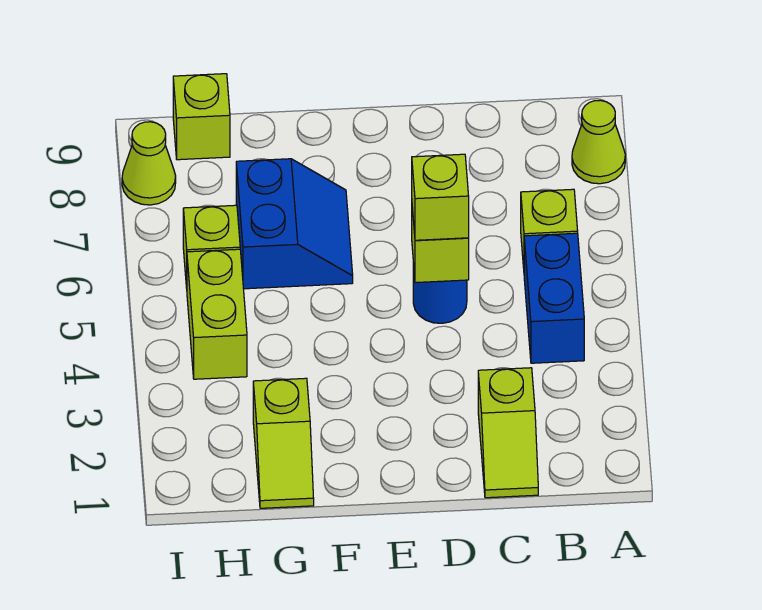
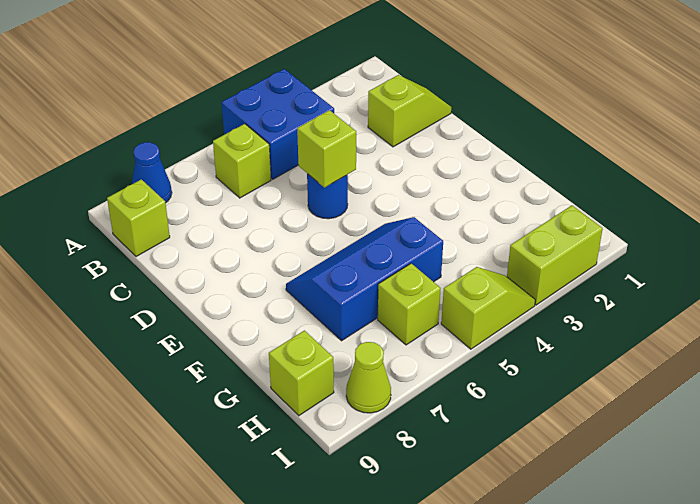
lime 1x1 cone [572,100,625,184] -> blue 1x1 cone [132,142,172,203]
blue 1x2 brick [524,233,584,363] -> blue 2x2 brick [222,69,334,179]
lime 1x1 brick [412,154,469,240] -> lime 1x1 brick moved to [107,179,170,257]
blue 2x2 slope [236,159,353,289] -> blue 2x3 slope [286,217,443,341]
lime 1x2 slope [253,378,314,508] -> lime 1x2 slope moved to [441,267,535,349]
lime 1x2 brick [187,249,247,379] -> lime 1x2 brick moved to [507,205,603,305]

